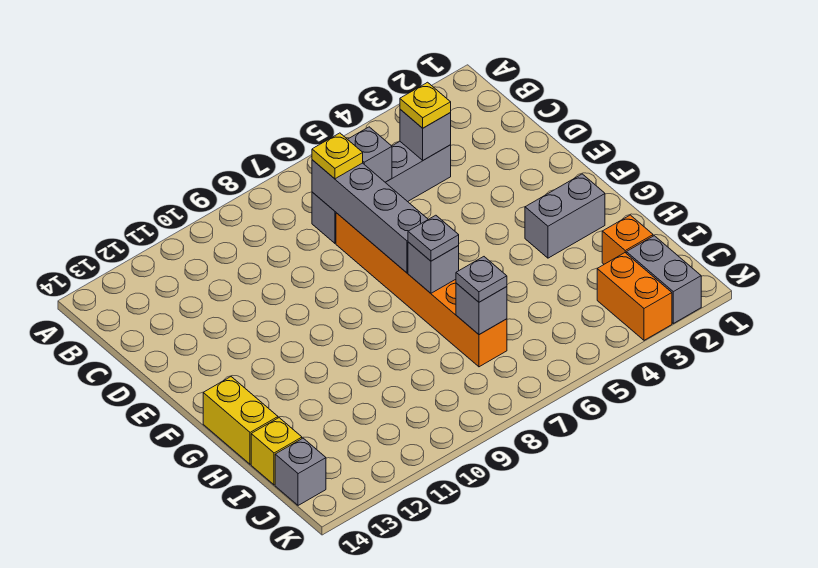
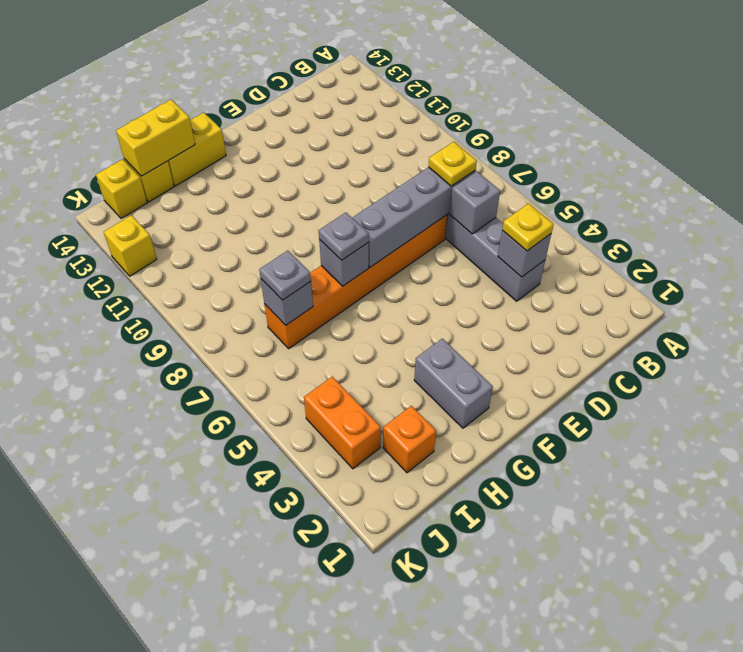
none -> yellow 1x2 brick [116,100,195,176]
grey 1x2 brick [626,236,701,323] -> none
orange 1x2 brick [597,253,672,340] -> orange 1x2 brick turned to [304,377,381,469]
grey 1x1 brick [275,438,326,505] -> yellow 1x1 brick [96,159,147,218]
none -> yellow 1x1 brick [104,215,157,276]

